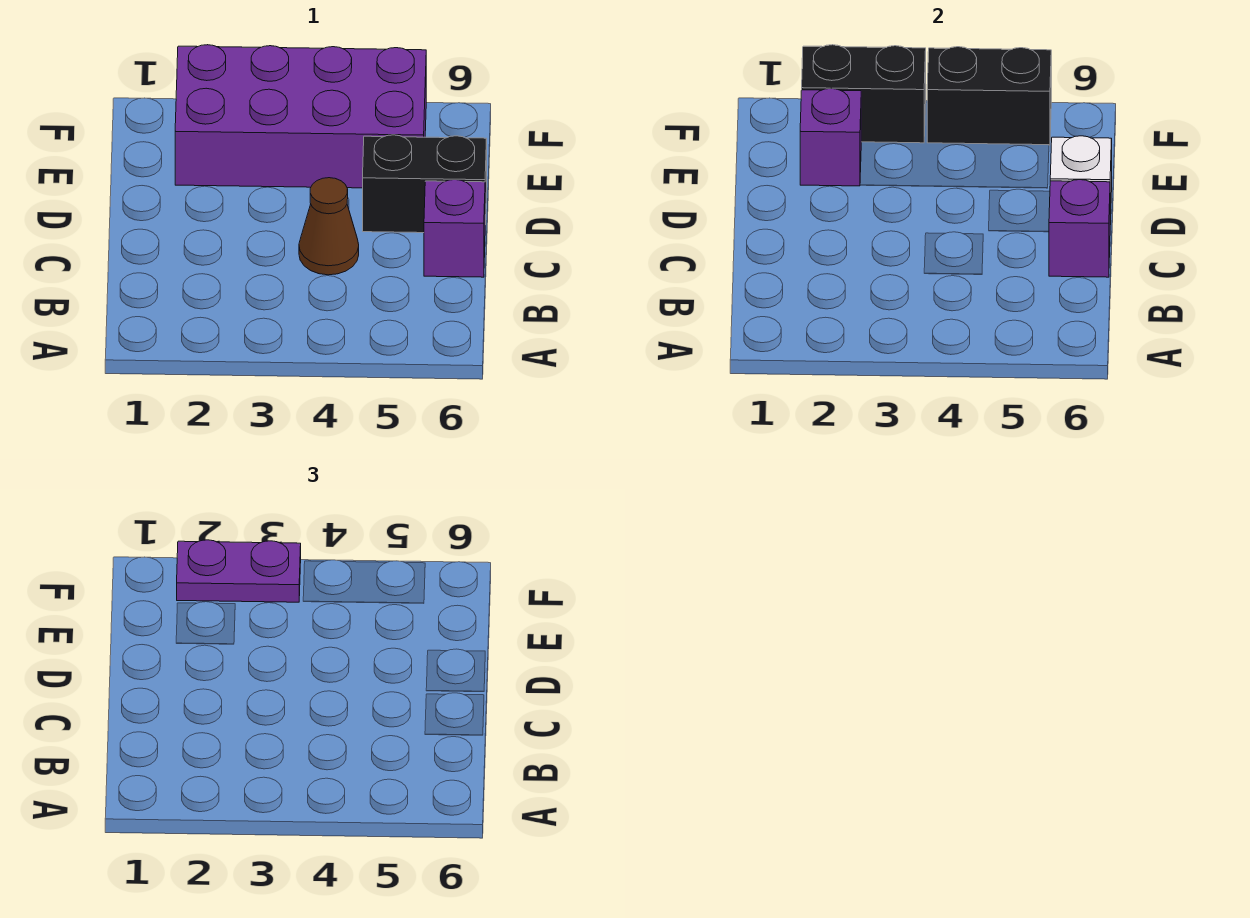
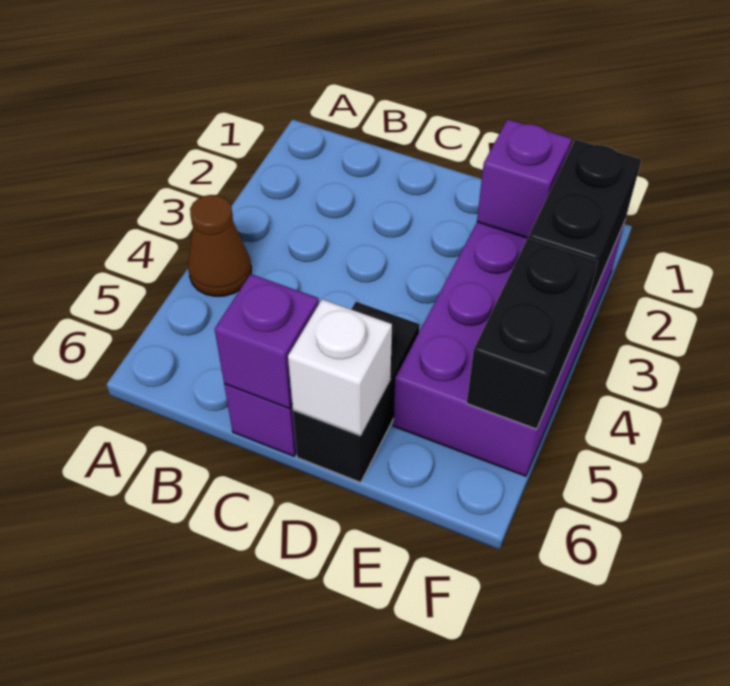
brown 1x1 cone [299,178,359,275] -> brown 1x1 cone moved to [188,195,251,296]
purple 1x2 plate [177,540,301,602] -> none

